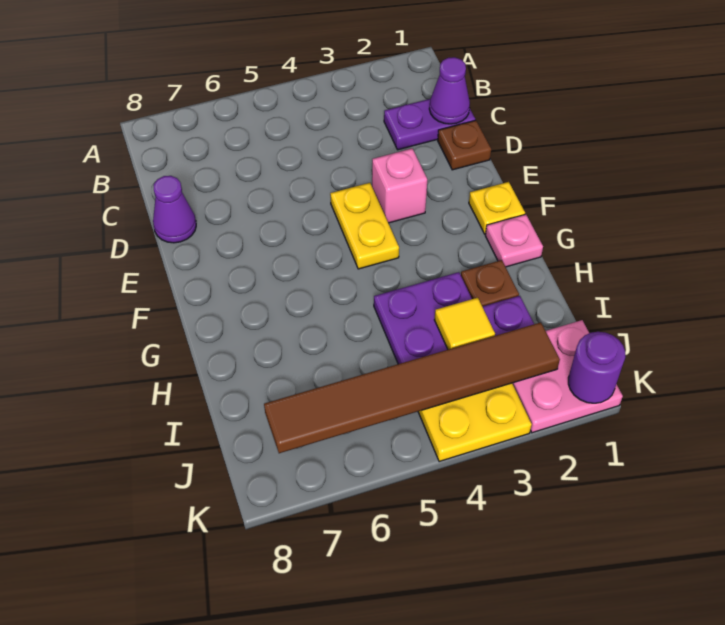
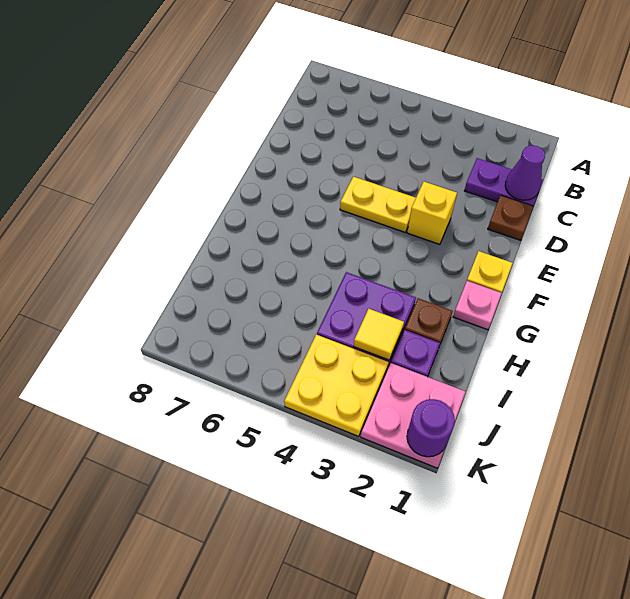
purple 1x1 cone [153,176,196,243] -> none
pink 1x1 brick [372,149,427,223] -> yellow 1x1 brick [407,182,457,244]
yellow 1x2 plate [330,183,399,269] -> yellow 1x2 plate turned to [340,177,416,232]
brown 1x6 tile [264,322,560,453] -> none

